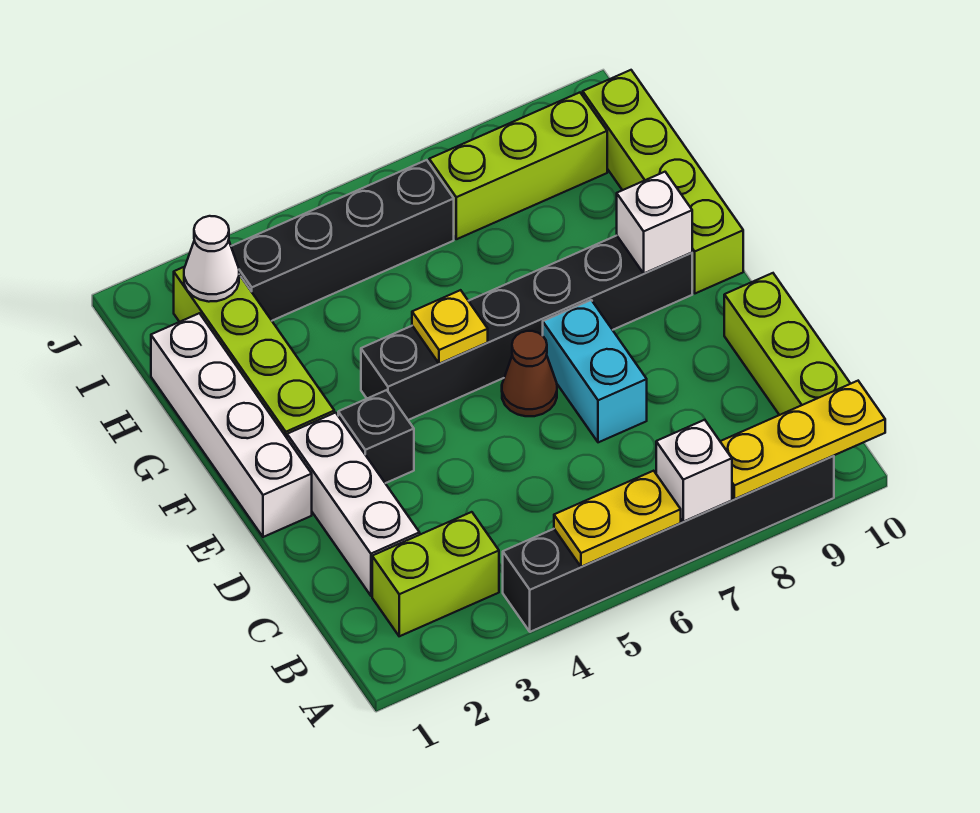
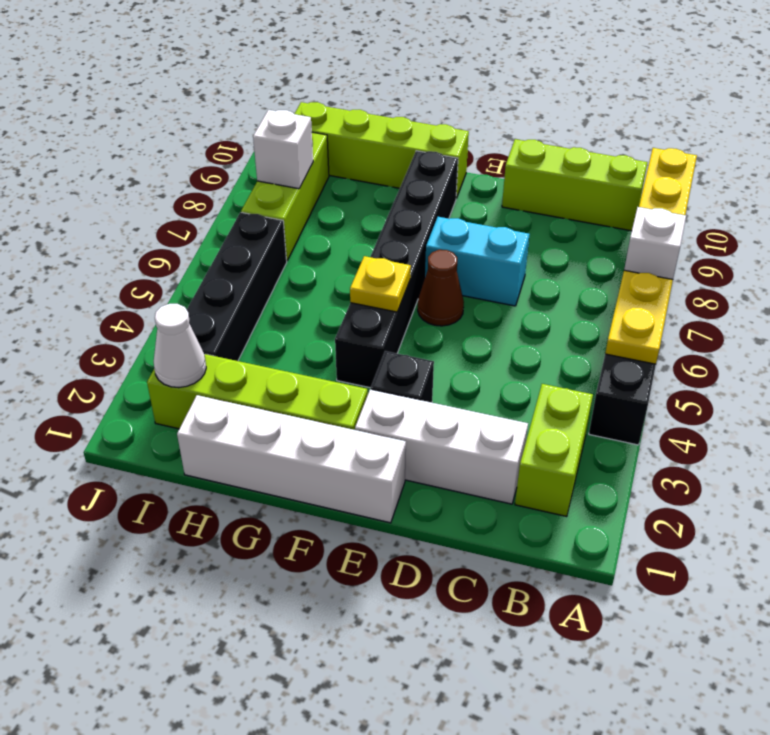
white 1x1 brick [617,172,692,274] -> white 1x1 brick moved to [253,110,313,189]

